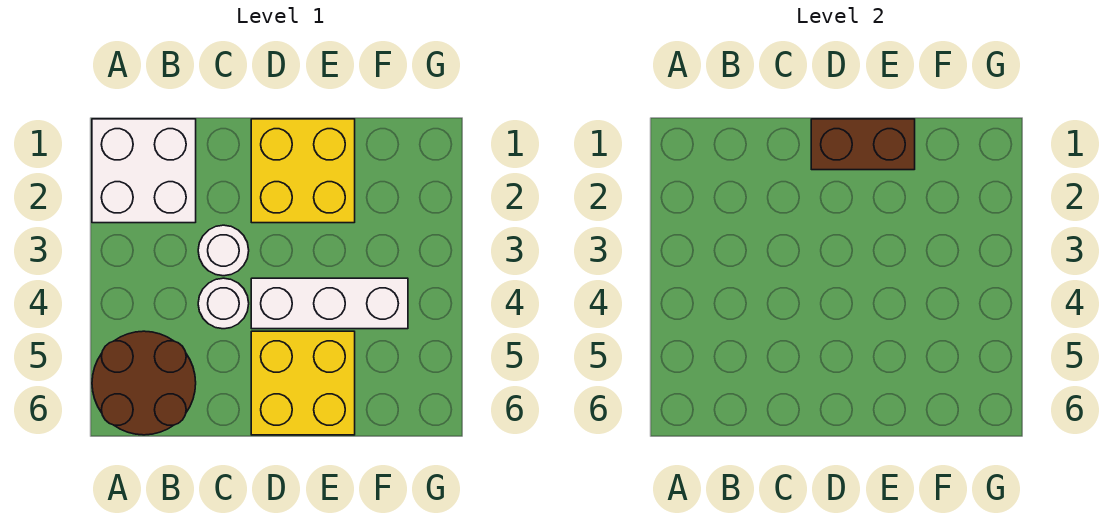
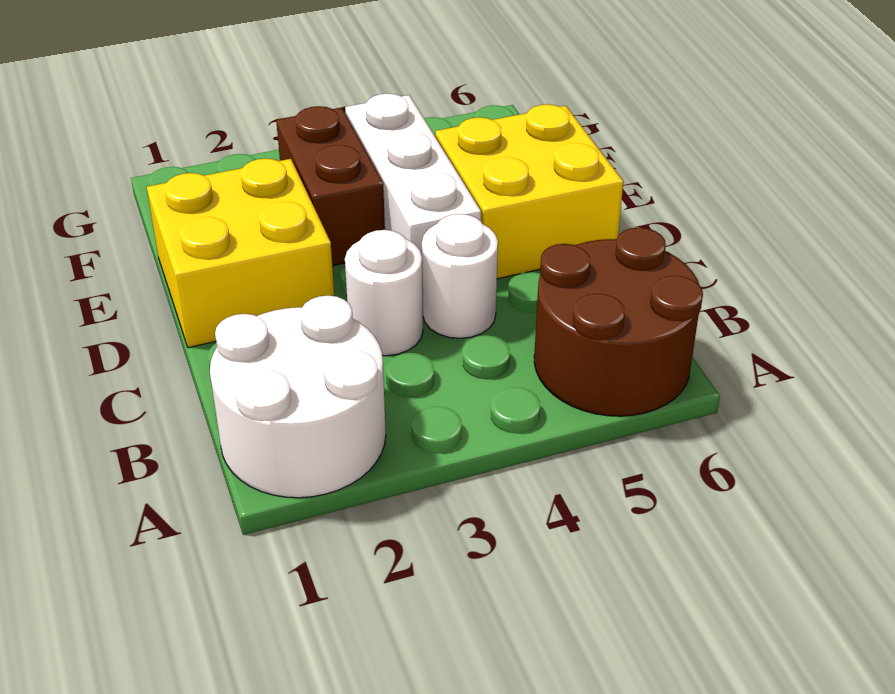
white 2x2 brick [92,119,196,223] -> white 2x2 round brick [210,296,386,498]
brown 1x2 brick [811,119,915,170] -> brown 1x2 brick moved to [276,106,385,266]

